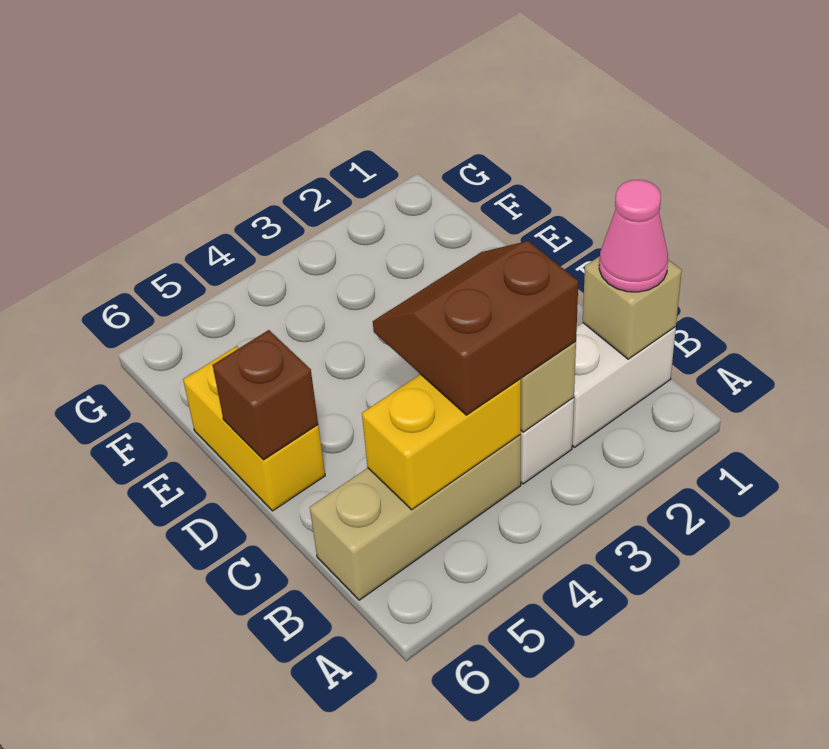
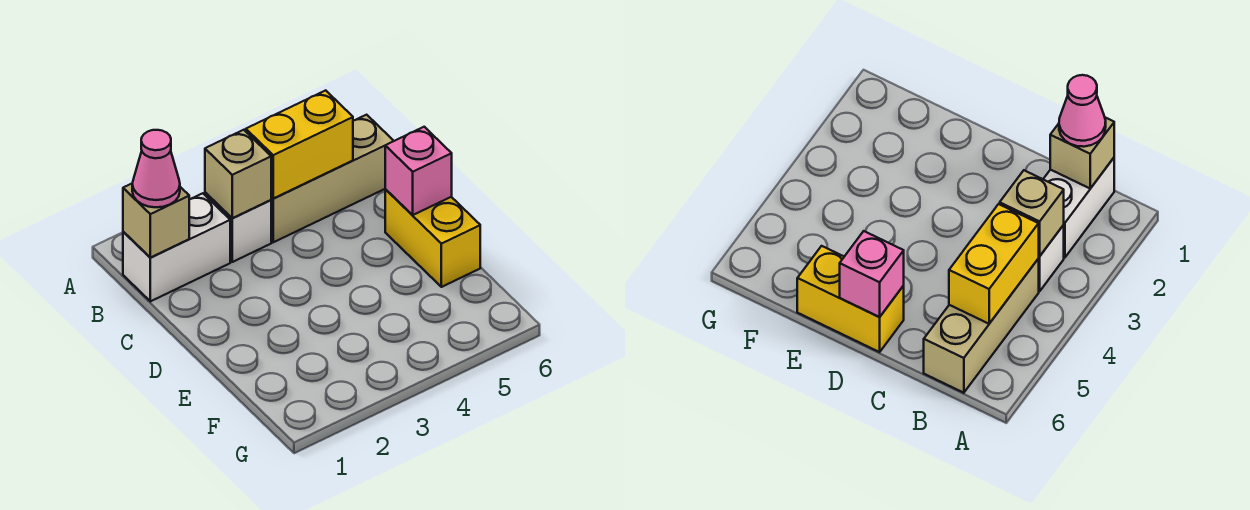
brown 2x2 slope [373,241,578,415] -> none
brown 1x1 brick [213,330,318,460] -> pink 1x1 brick [385,127,452,215]

